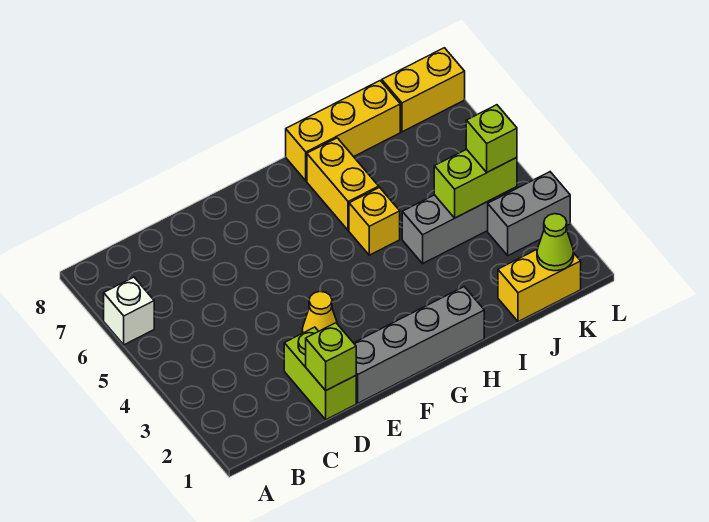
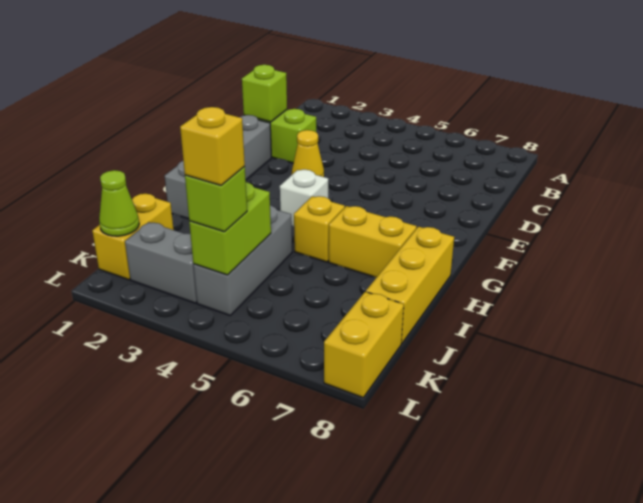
white 1x1 brick [104,277,154,345] -> white 1x1 brick moved to [280,170,328,227]
grey 1x2 brick [488,172,570,256] -> grey 1x2 brick turned to [125,222,197,303]
none -> yellow 1x1 brick [180,107,245,185]

